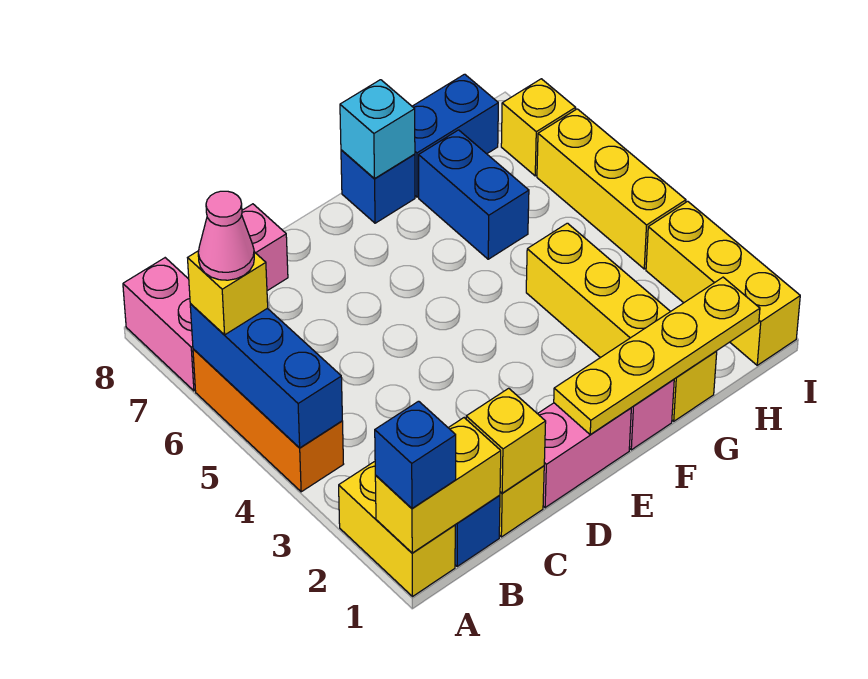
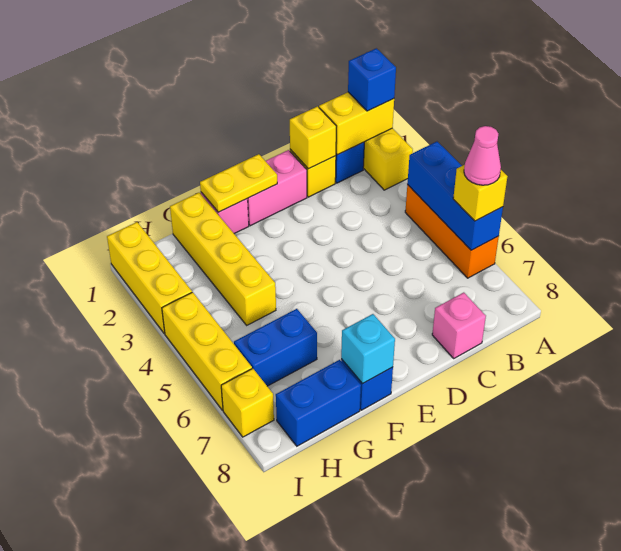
pink 1x2 brick [123,258,195,391] -> none
yellow 1x4 plate [554,277,760,435] -> yellow 1x2 plate [200,154,277,212]
blue 1x2 brick [419,130,529,259] -> blue 1x2 brick turned to [234,309,317,386]

